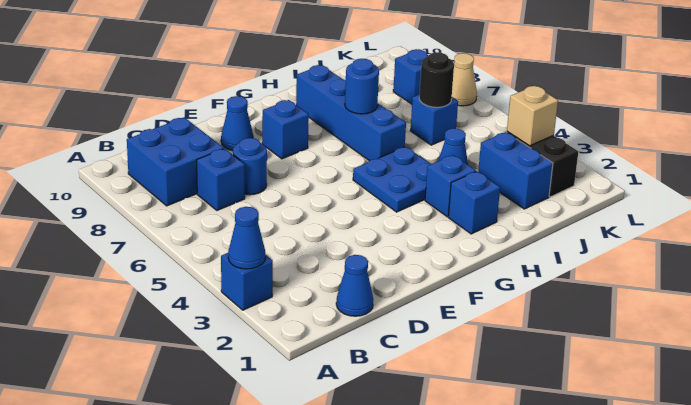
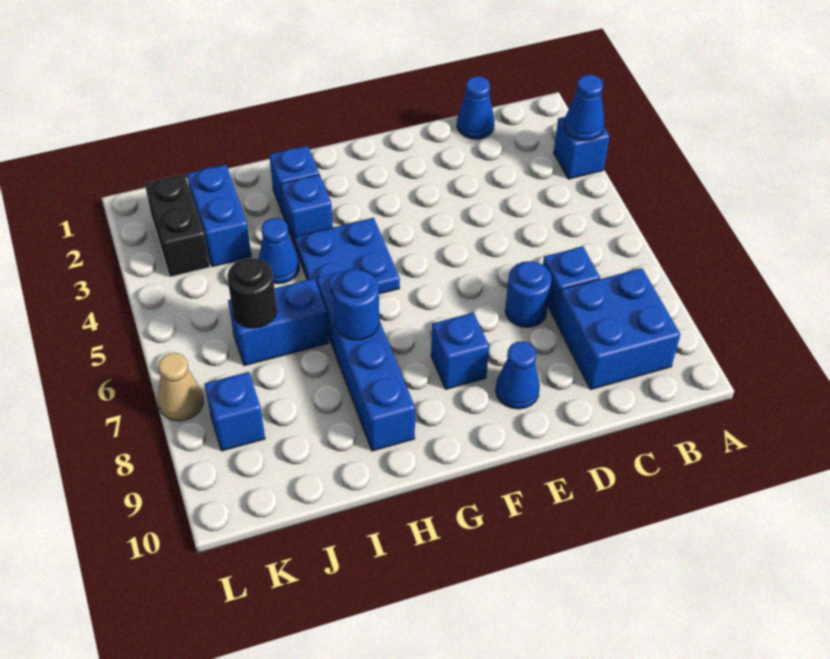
blue 1x1 brick [410,94,458,145] -> blue 1x2 brick [228,279,329,366]
tan 1x1 brick [507,86,558,146] -> none

